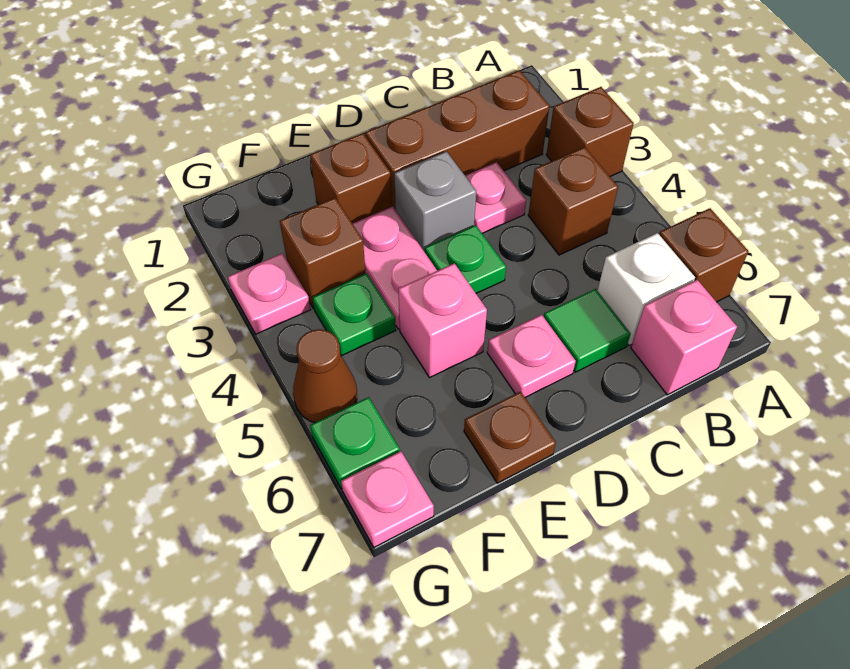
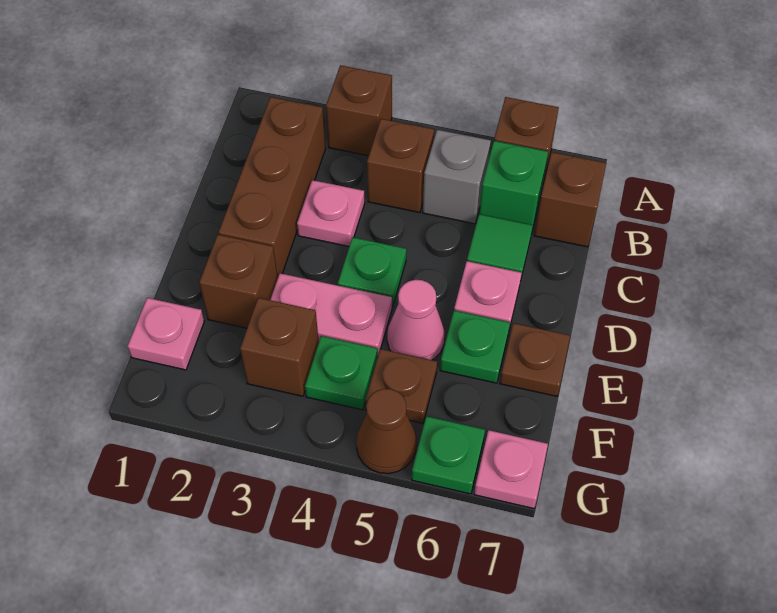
white 1x1 brick [597,233,695,346] -> green 1x1 brick [479,141,548,230]
pink 1x1 brick [631,280,737,395] -> brown 1x1 brick [534,152,606,247]
grey 1x1 brick [394,151,476,252] -> grey 1x1 brick moved to [423,130,491,224]
pink 1x1 brick [398,263,487,378] -> pink 1x1 cone [387,280,445,360]
none -> green 1x1 plate [440,311,510,383]
none -> brown 1x1 plate [365,349,437,423]
pink 1x1 plate [228,253,310,334] -> pink 1x1 plate moved to [128,298,204,370]

